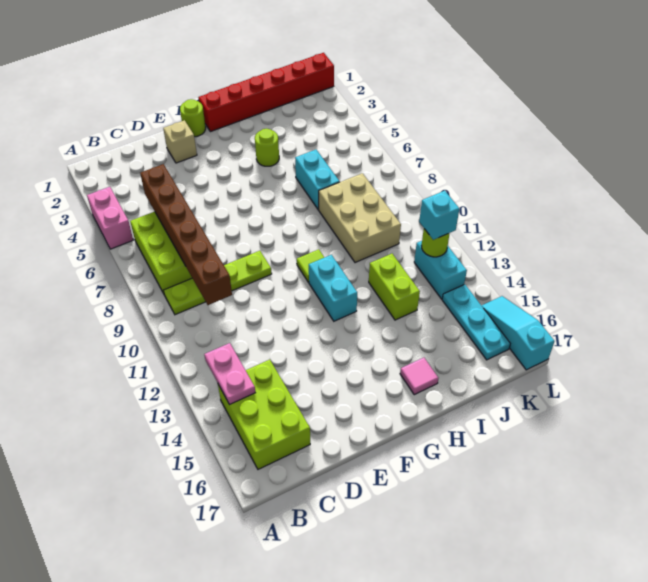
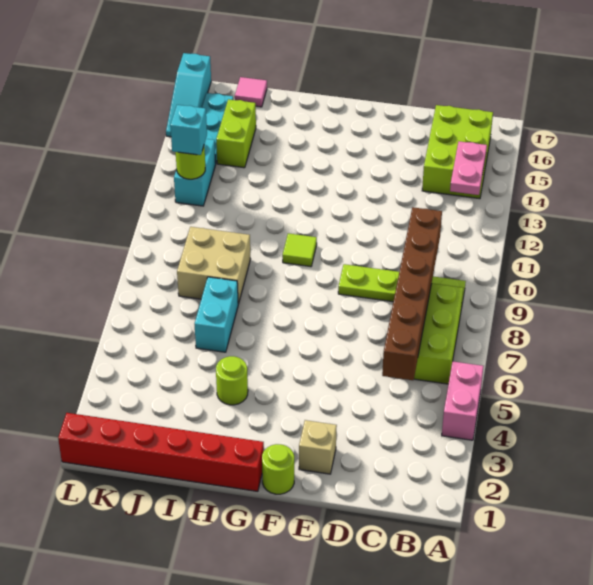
cyan 1x2 brick [309,255,357,321] -> none
pink 1x1 tile [400,358,438,395] -> pink 1x1 tile moved to [235,77,267,107]
tan 2x3 brick [318,173,401,263] -> tan 2x2 brick [177,227,251,304]
lime 1x2 brick [369,254,420,320] -> lime 1x2 brick moved to [216,99,256,168]

